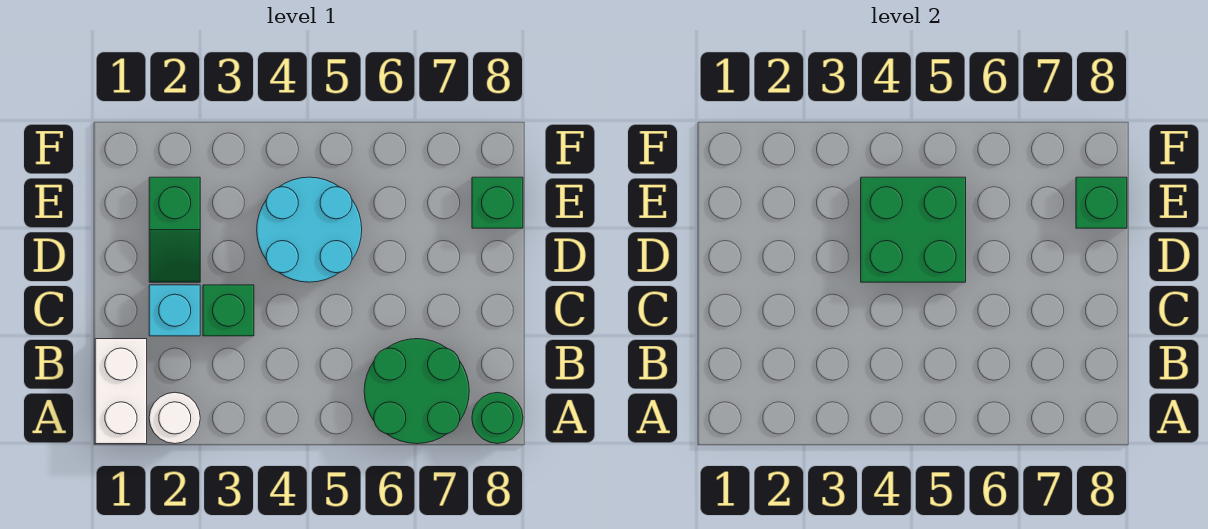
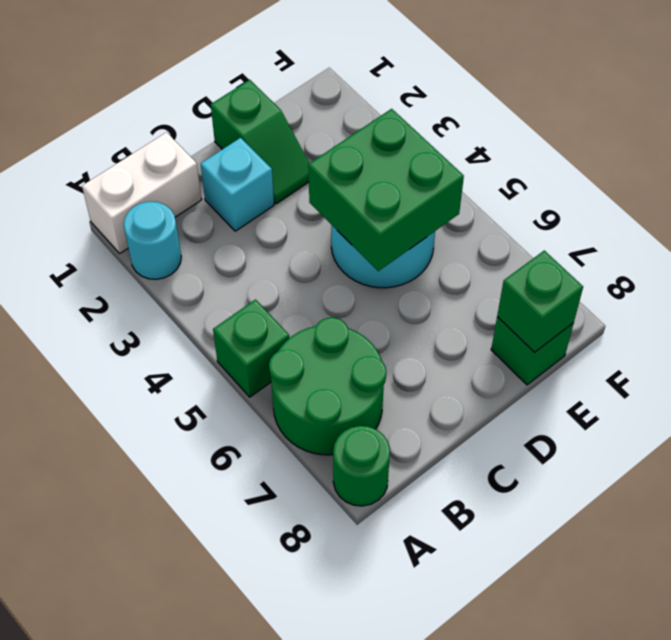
white 1x1 round brick [149,392,200,444] -> cyan 1x1 round brick [124,201,181,279]
green 1x1 brick [203,285,254,336] -> green 1x1 brick moved to [213,300,289,397]
green 1x2 slope [149,177,200,282] -> green 1x2 slope turned to [211,80,309,204]

